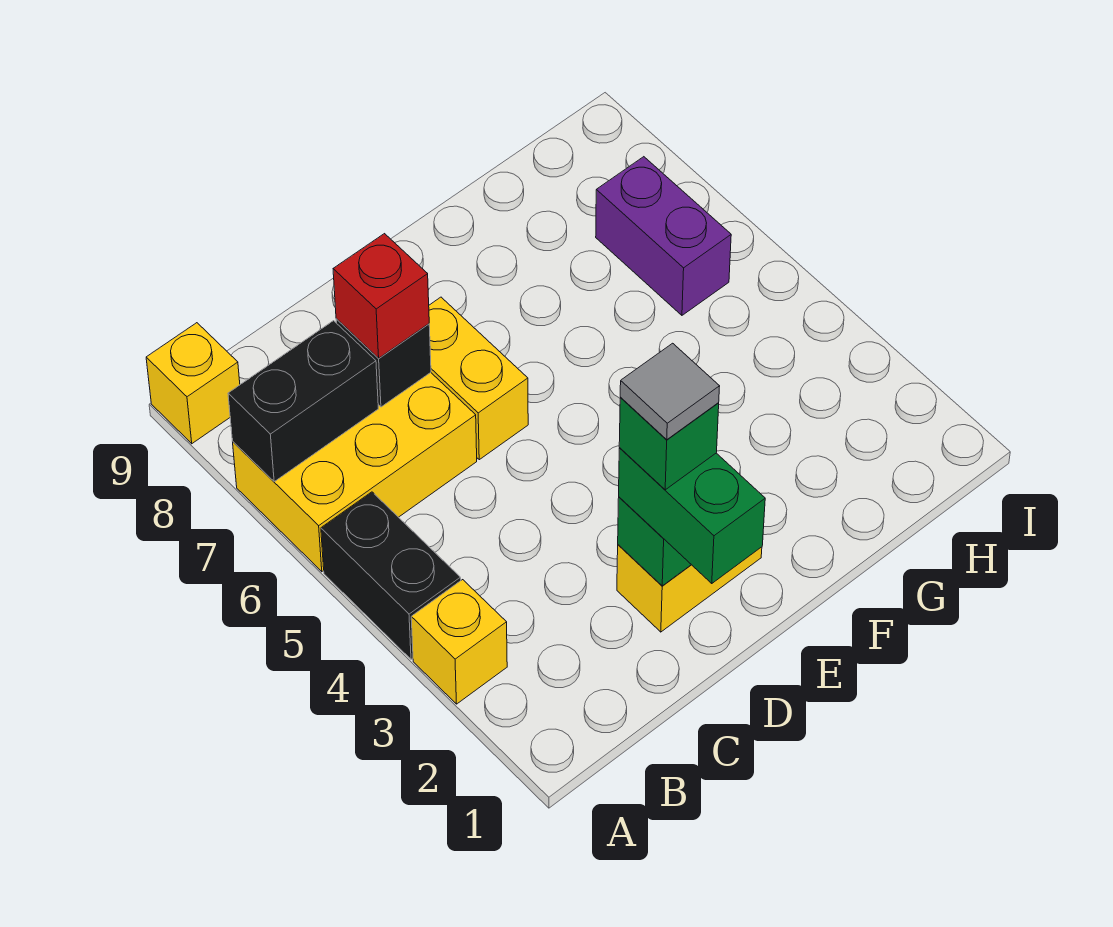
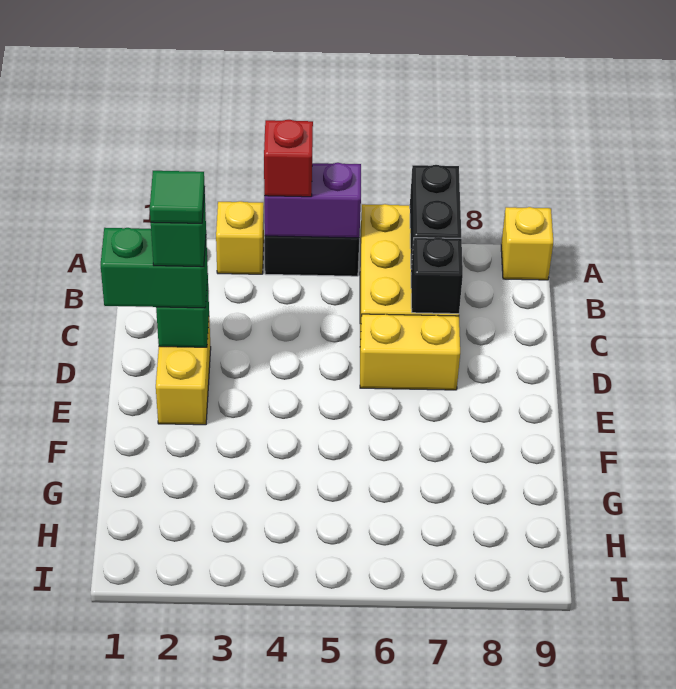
red 1x1 brick [333,234,429,358] -> red 1x1 brick moved to [264,120,313,197]
grey 1x1 tile [620,343,720,440] -> green 1x1 tile [150,171,205,223]
purple 1x2 brick [596,157,731,315] -> purple 1x2 brick moved to [264,163,361,238]

